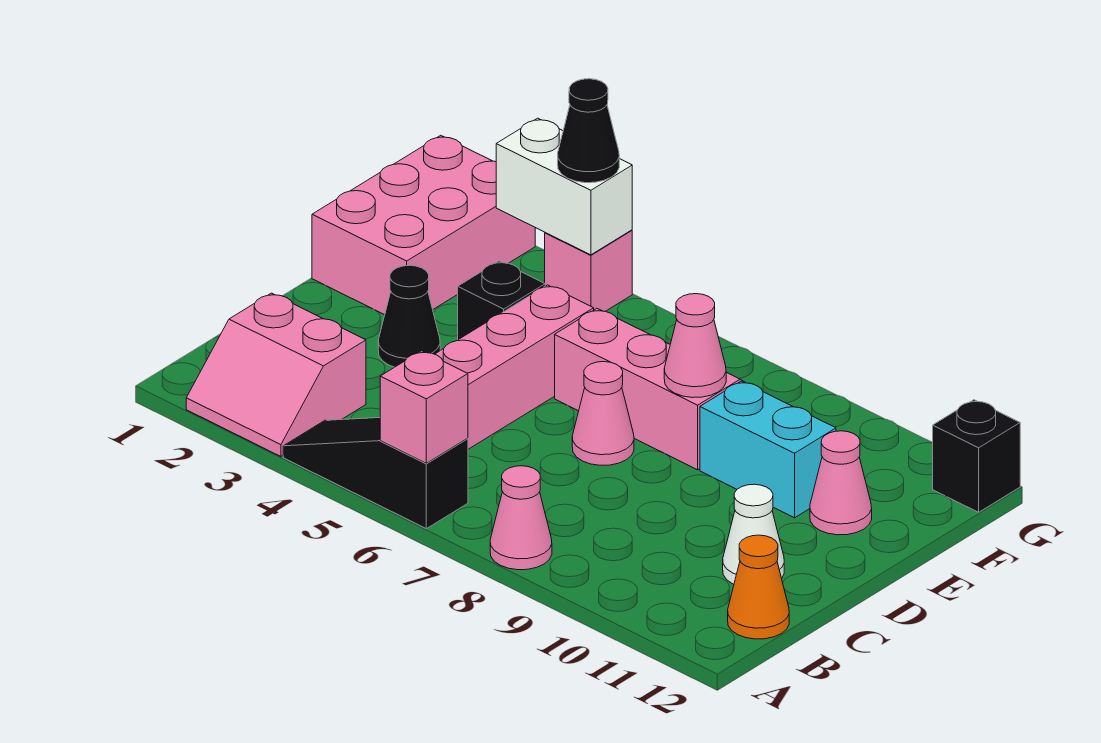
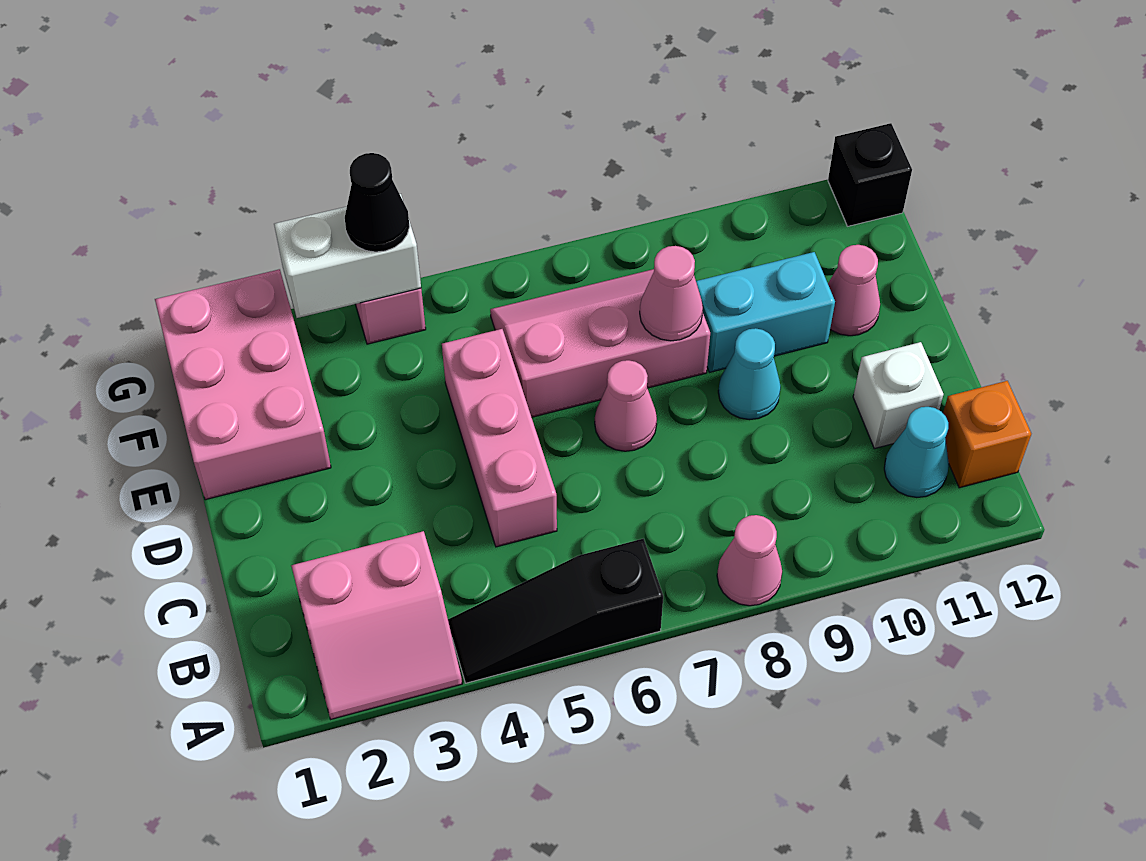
pink 1x1 brick [380,351,468,463] -> none
none -> cyan 1x1 cone [884,407,949,497]
orange 1x1 cone [728,535,789,639] -> orange 1x1 brick [943,381,1031,488]
white 1x1 cone [723,484,784,584] -> white 1x1 brick [853,342,943,449]
black 1x1 cone [378,265,440,367] -> none
none -> cyan 1x1 cone [718,328,781,420]
black 1x1 brick [458,261,545,340] -> none

